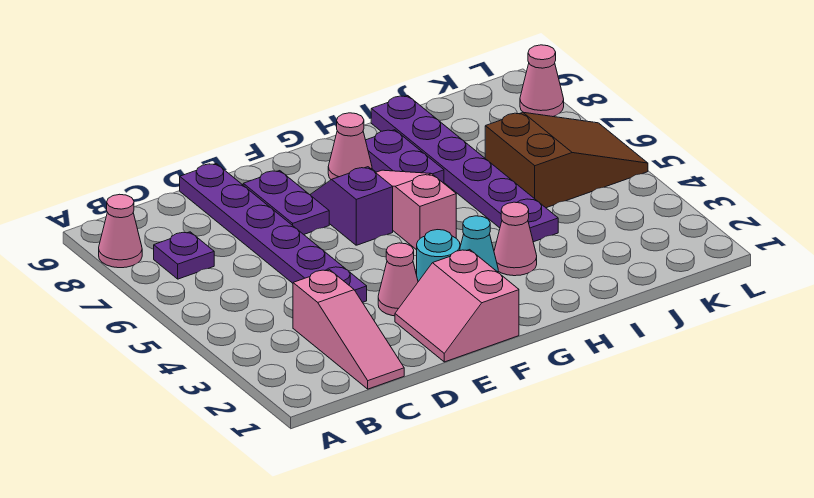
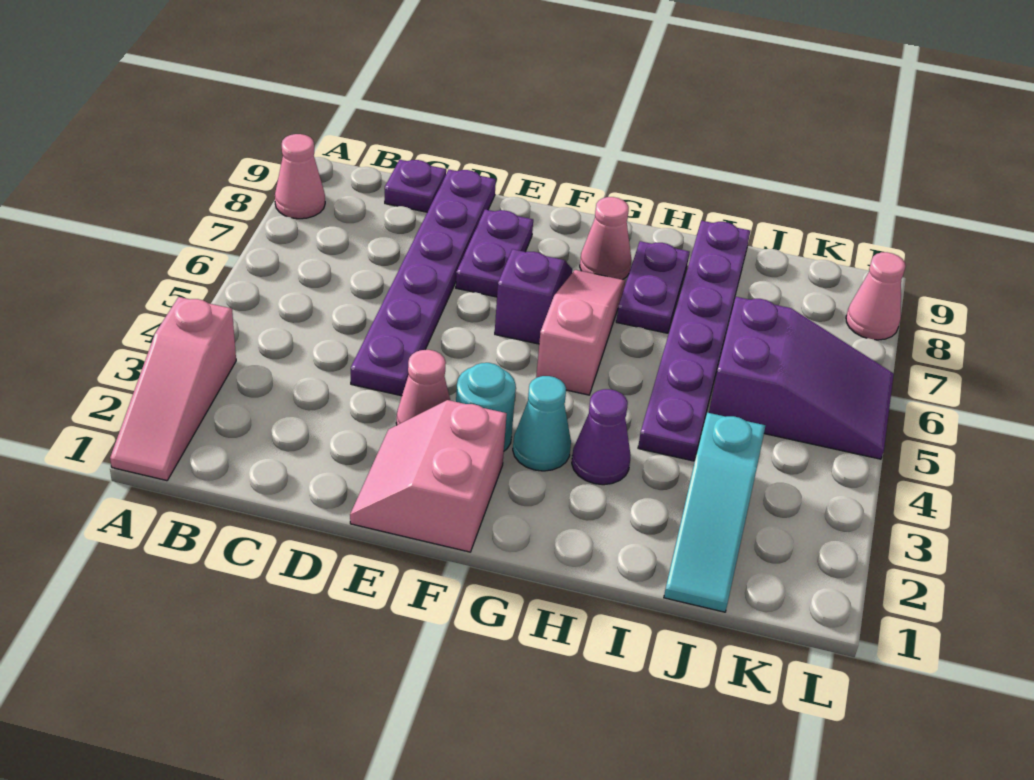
purple 1x1 plate [154,232,214,279] -> purple 1x1 plate moved to [385,160,446,212]
pink 1x3 slope [293,270,404,389] -> pink 1x3 slope moved to [110,297,236,481]
pink 1x1 cone [494,202,537,276] -> purple 1x1 cone [572,389,631,485]
none -> cyan 1x3 slope [664,413,765,612]
brown 2x3 slope [485,112,648,208] -> purple 2x3 slope [709,297,894,459]

